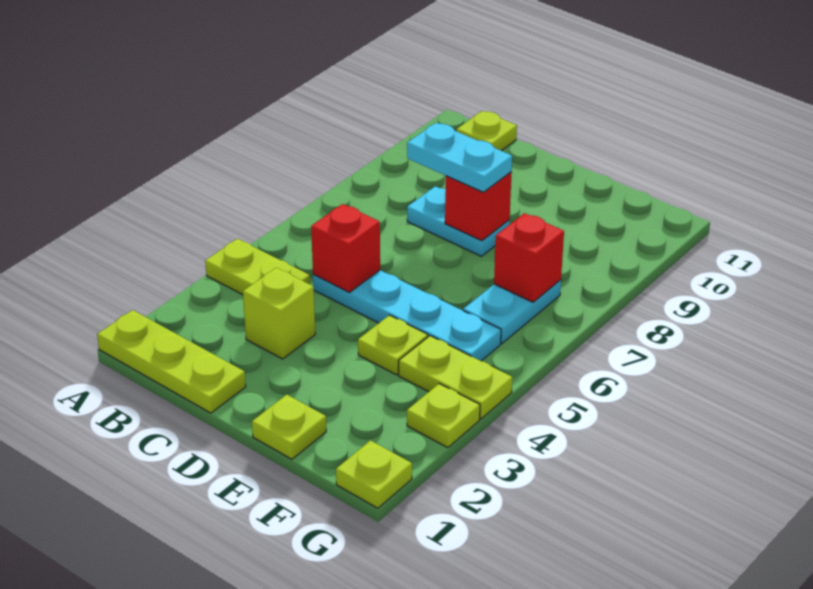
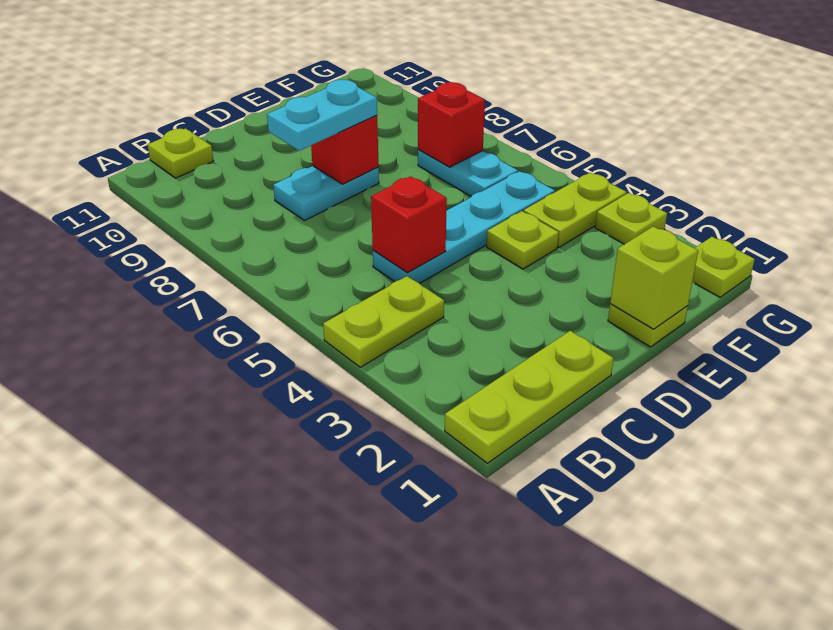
lime 1x1 brick [243,268,315,359] -> lime 1x1 brick moved to [610,226,698,329]

